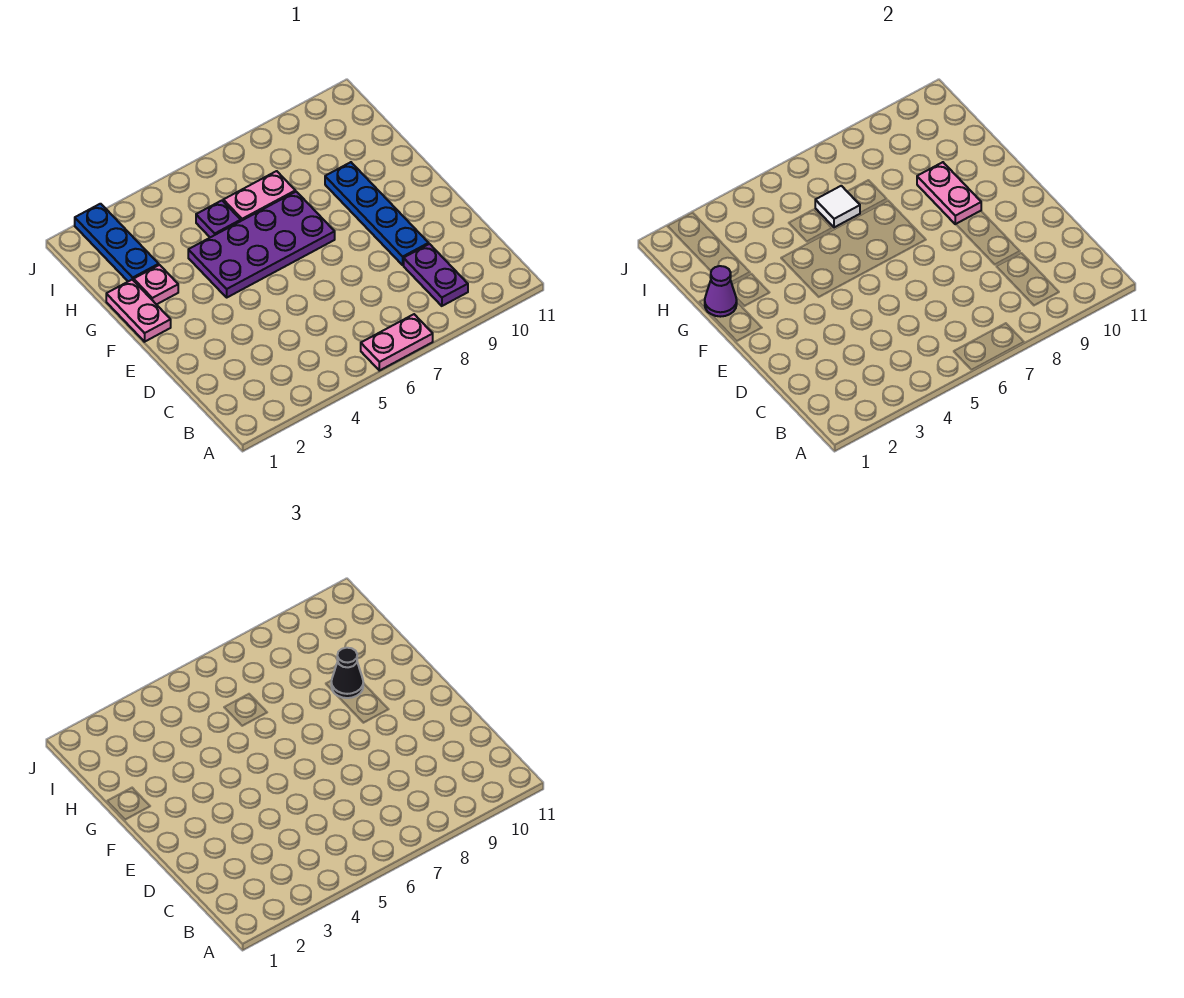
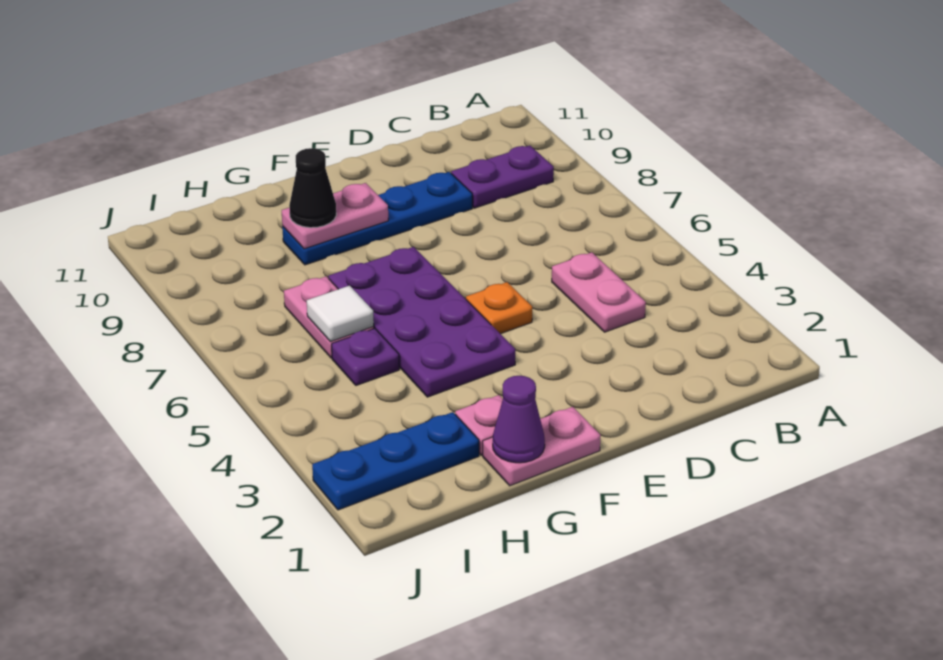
pink 1x2 plate [361,314,433,371] -> pink 1x2 plate moved to [552,252,646,332]
none -> orange 1x1 plate [466,282,532,334]

